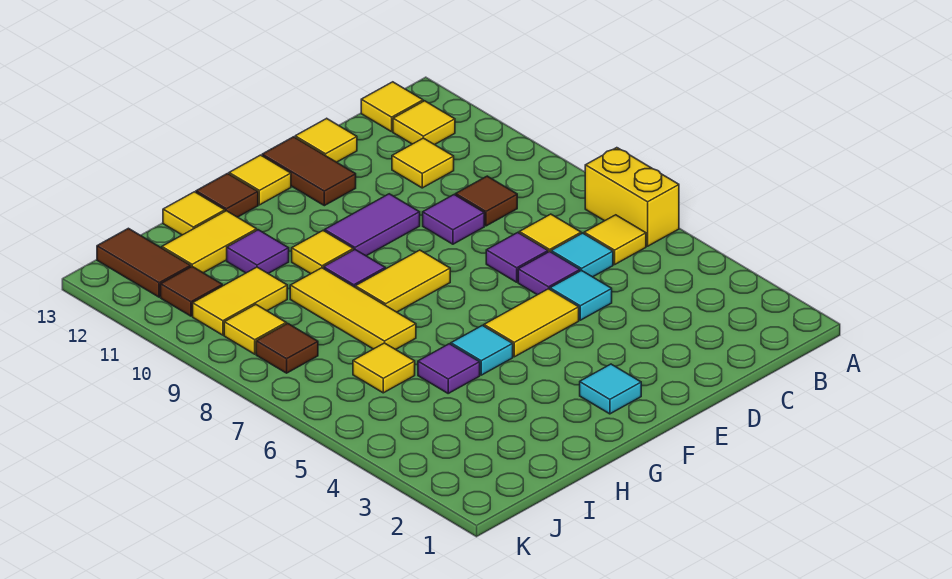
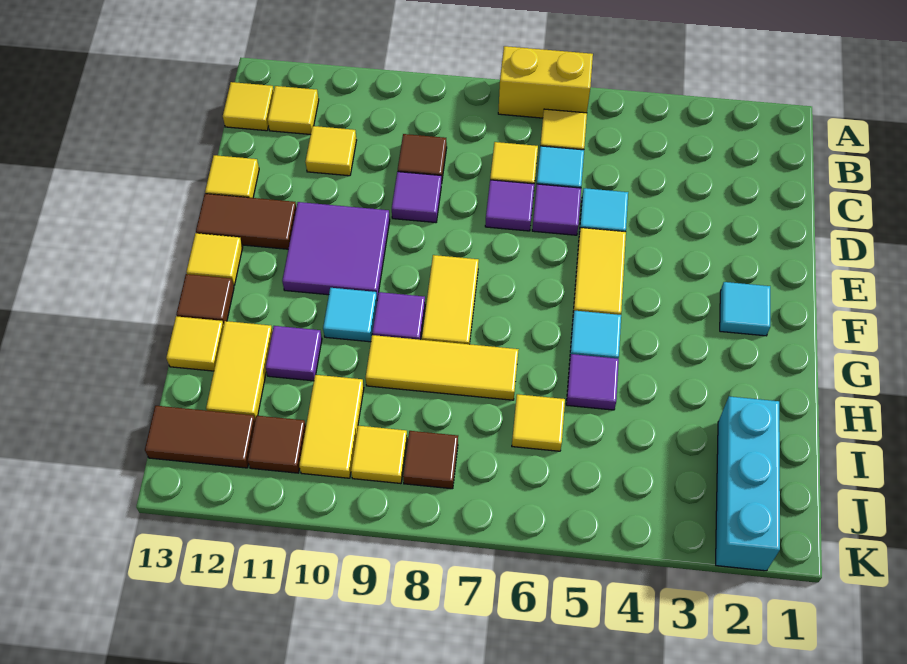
purple 1x2 tile [325,194,420,256] -> purple 2x2 tile [282,202,390,299]
yellow 1x1 tile [292,231,353,274] -> cyan 1x1 tile [323,288,377,342]
none -> cyan 1x3 brick [716,396,780,571]

